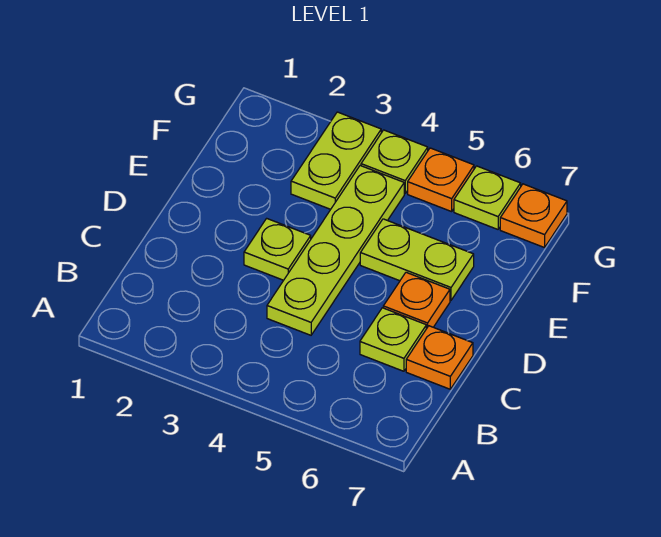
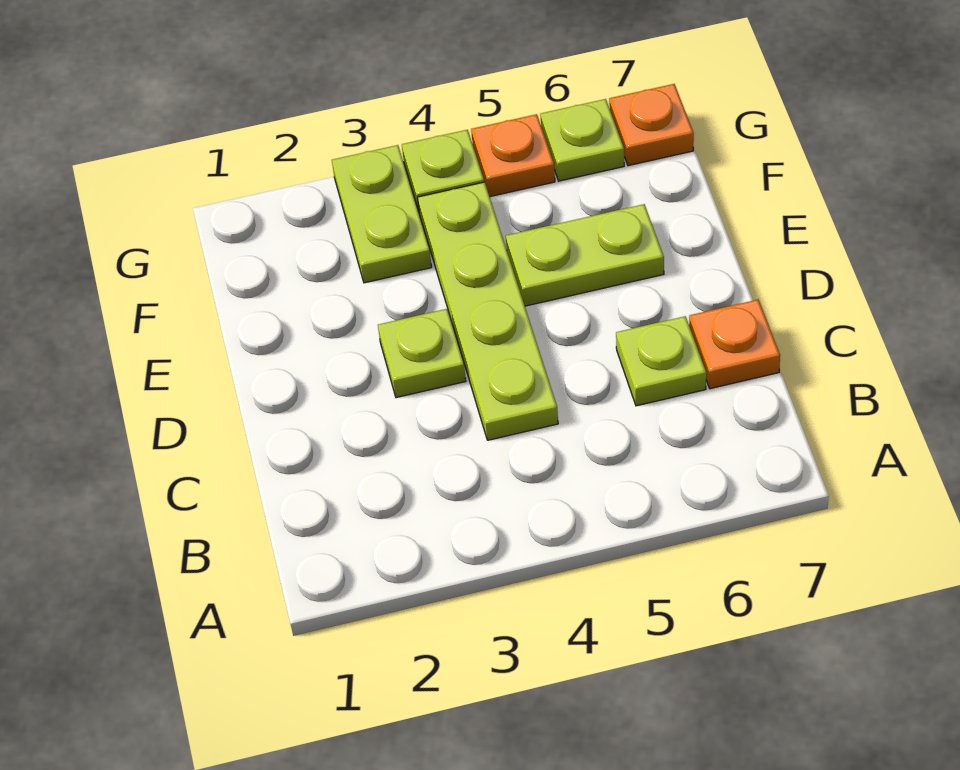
orange 1x1 plate [383,272,450,329] -> none

